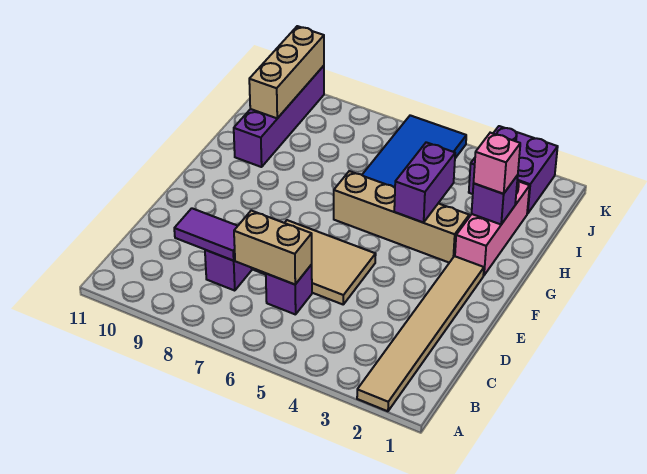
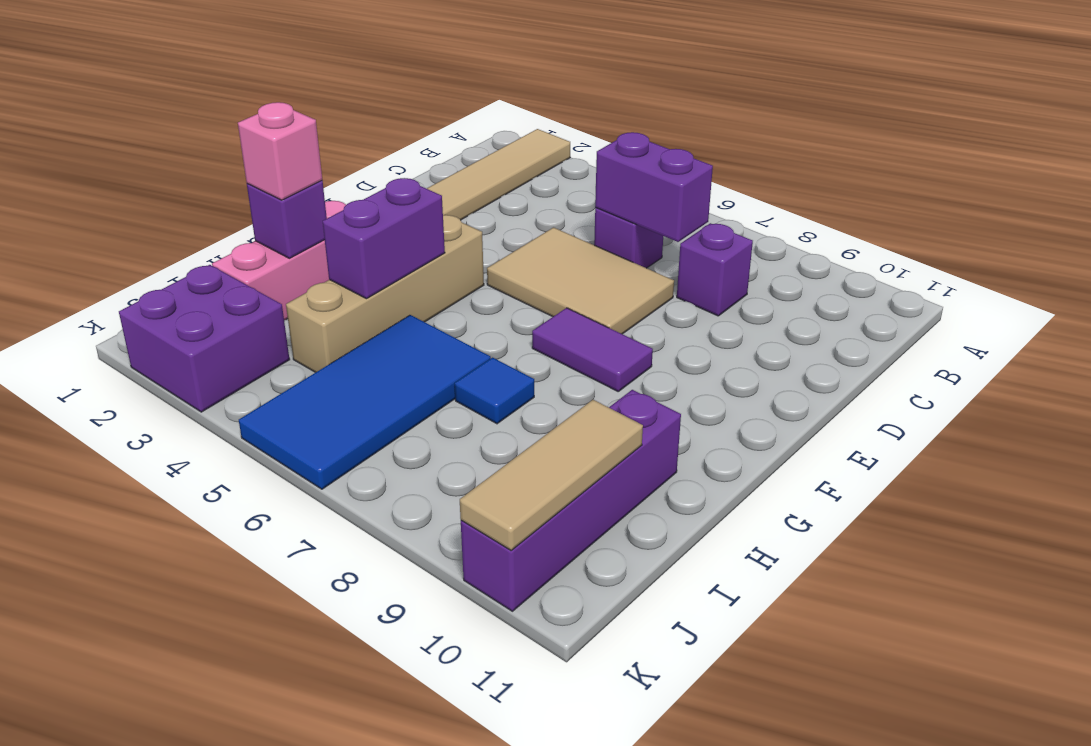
tan 1x2 brick [234,211,312,284] -> purple 1x2 brick [595,132,713,242]
purple 1x2 tile [174,208,237,261] -> purple 1x2 tile moved to [532,308,653,391]
tan 1x4 brick [334,171,469,263] -> tan 1x4 brick turned to [286,215,484,372]
none -> blue 1x1 tile [455,358,534,424]
tan 1x3 brick [249,26,324,118] -> tan 1x3 tile [460,400,643,550]

